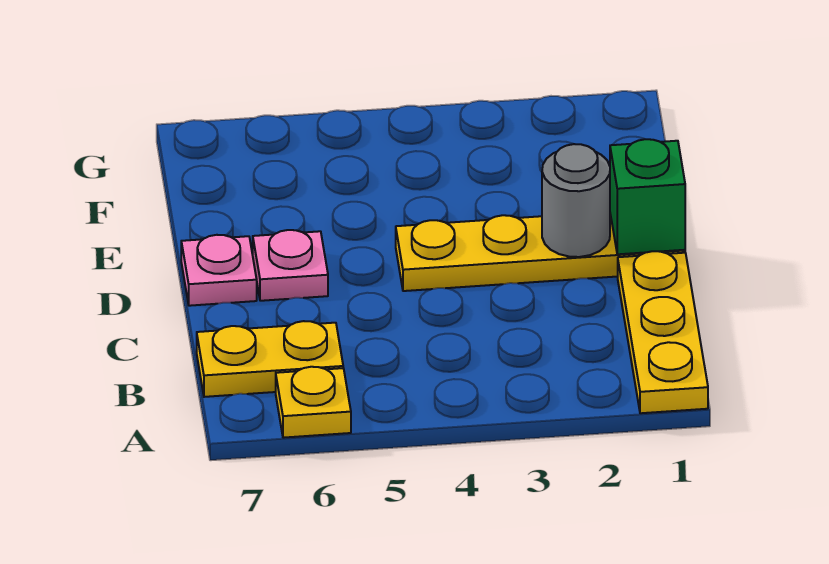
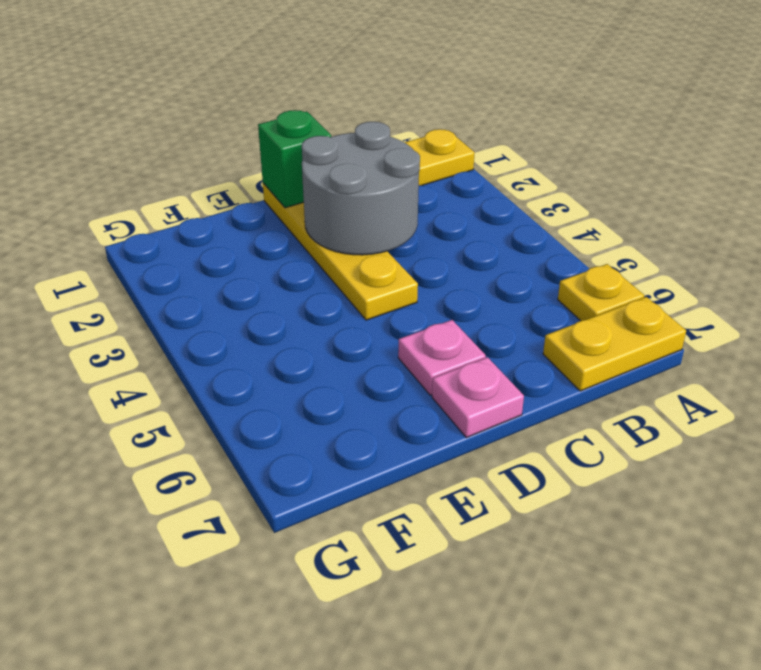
yellow 1x2 plate [197,321,343,397] -> yellow 1x2 plate turned to [543,297,686,391]
grey 1x1 round brick [542,144,610,257] -> grey 2x2 round brick [302,122,420,255]

